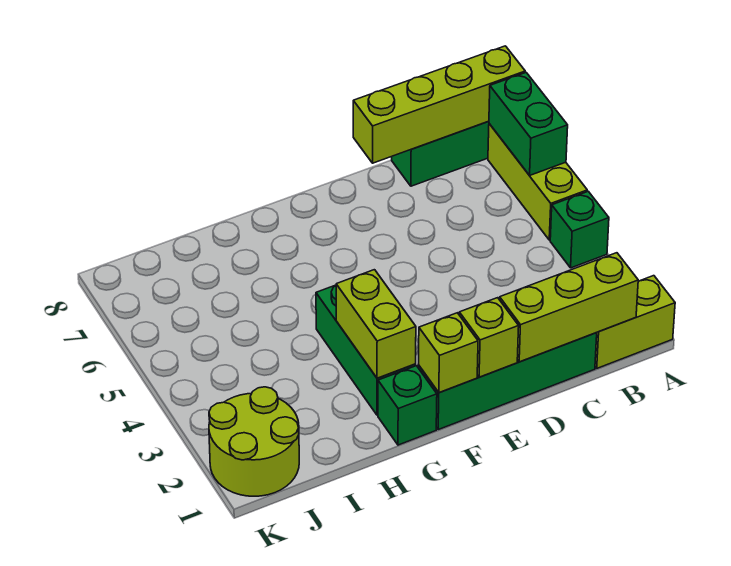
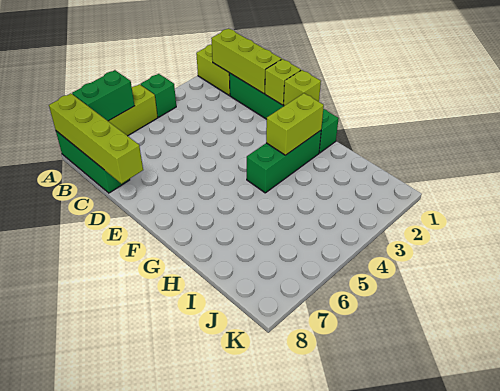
lime 2x2 round brick [209,387,299,496] -> none

